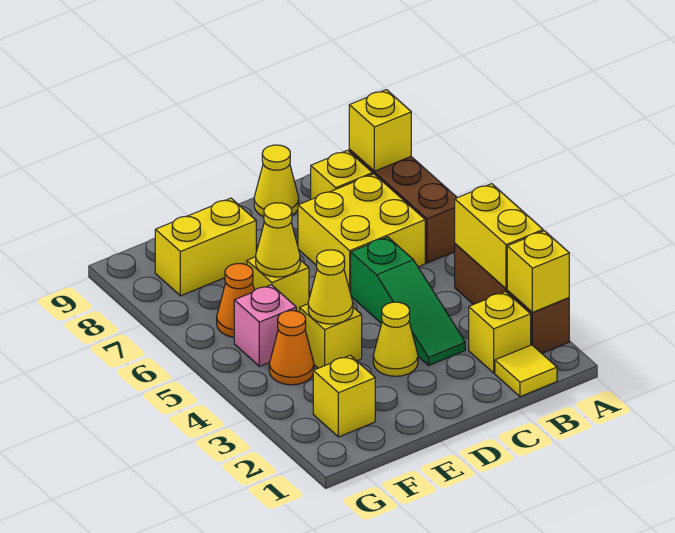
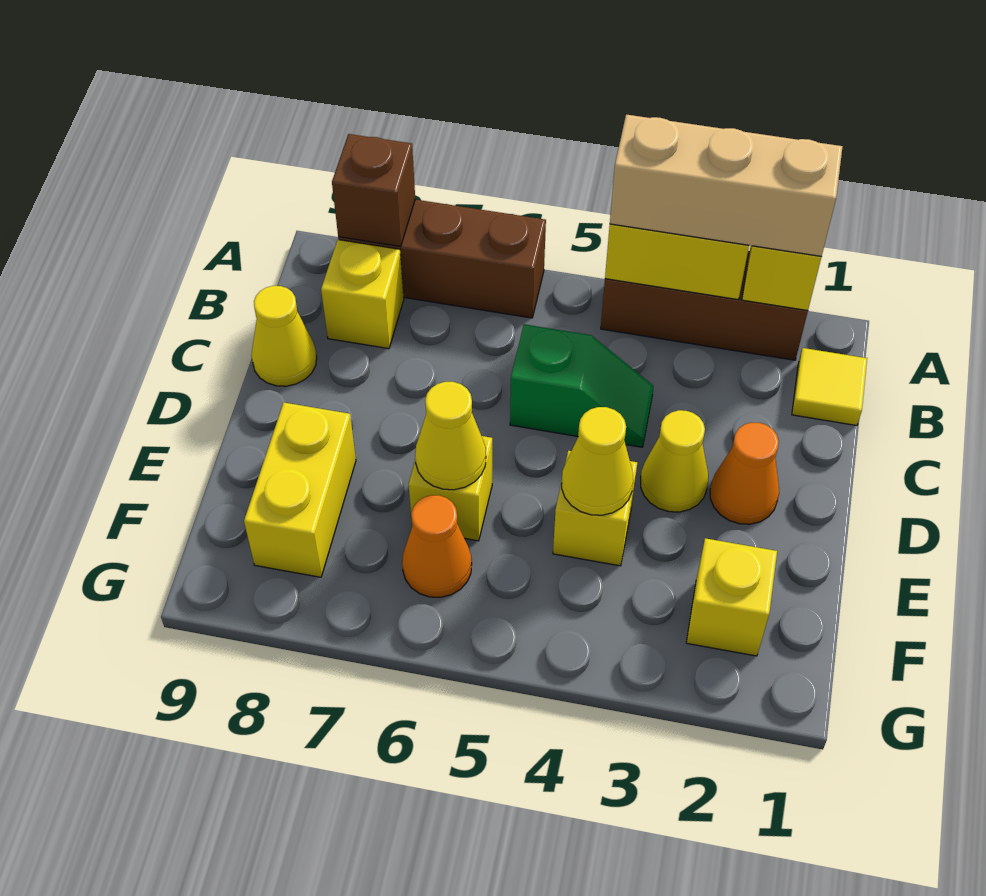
none -> tan 1x3 brick [610,115,843,257]
yellow 1x1 brick [349,90,411,171] -> brown 1x1 brick [332,134,415,246]
yellow 1x1 brick [469,292,531,373] -> none
yellow 2x2 brick [298,174,425,293] -> none
green 1x3 slope [351,237,465,365] -> green 1x2 slope [510,324,654,447]
orange 1x1 cone [269,311,314,385] -> orange 1x1 cone moved to [710,423,779,524]
pink 1x1 brick [234,285,296,366] -> none

